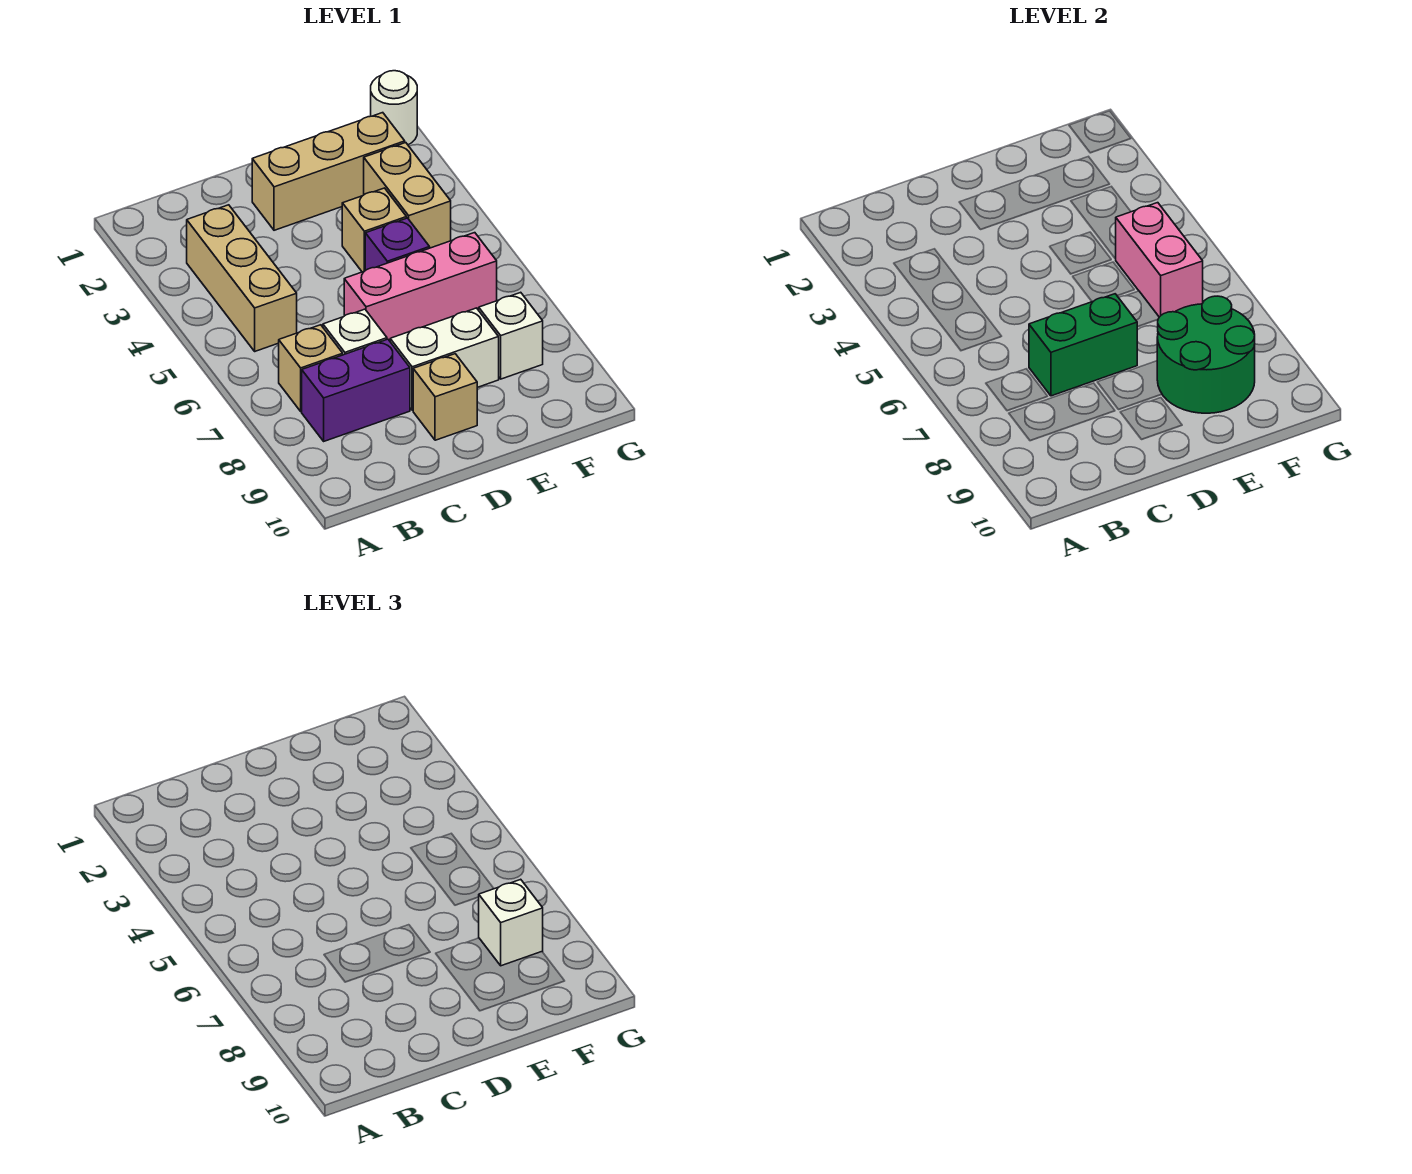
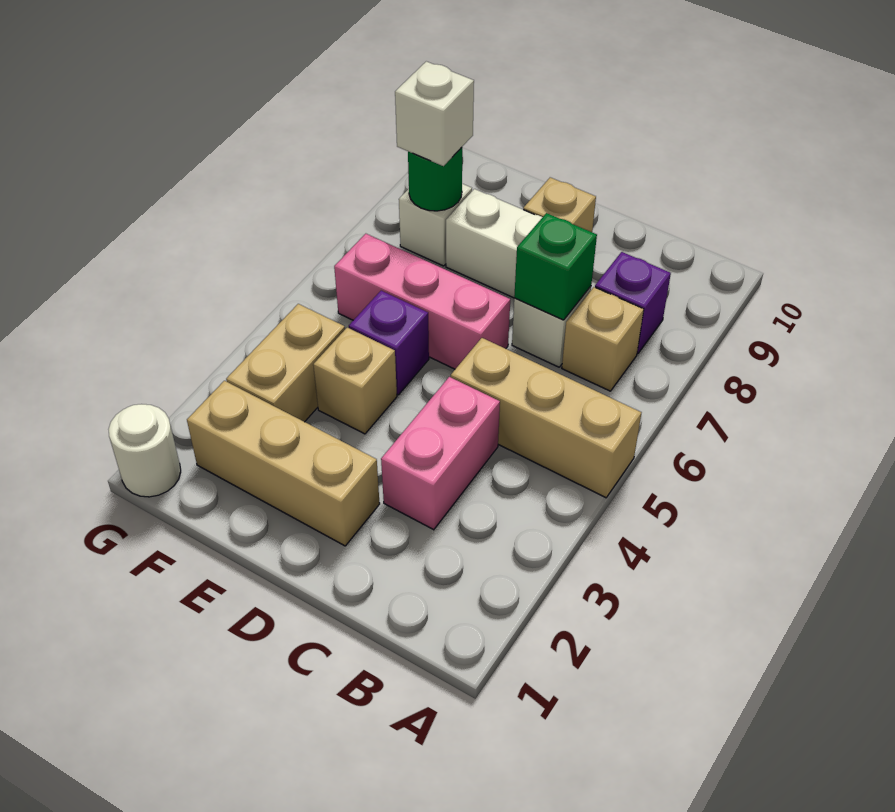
tan 1x3 brick [187,205,297,351] -> tan 1x3 brick turned to [451,338,641,498]
purple 1x2 brick [302,339,410,441] -> purple 1x1 brick [595,252,671,354]
green 1x2 brick [1029,294,1137,396] -> green 1x1 brick [514,213,597,320]
green 2x2 round brick [1157,296,1255,413] -> green 1x1 round brick [408,147,462,211]
pink 1x2 brick [1116,203,1203,317] -> pink 1x2 brick moved to [381,377,500,530]

